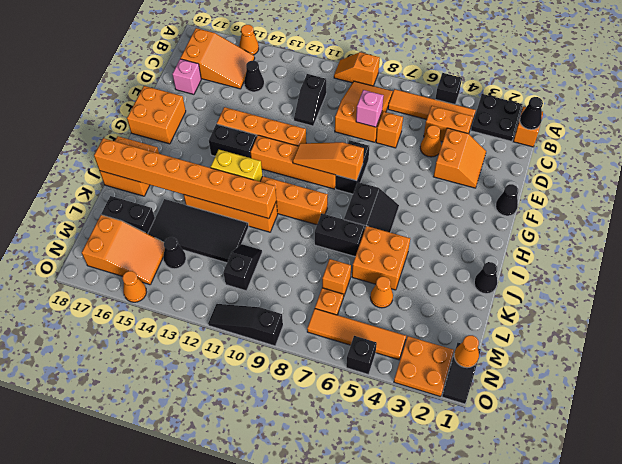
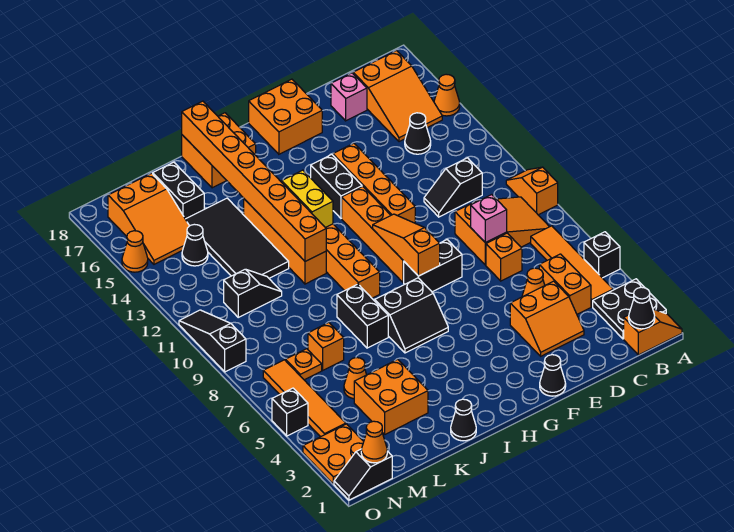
orange 2x2 brick [352,226,410,290] -> orange 2x2 brick moved to [354,359,428,434]

